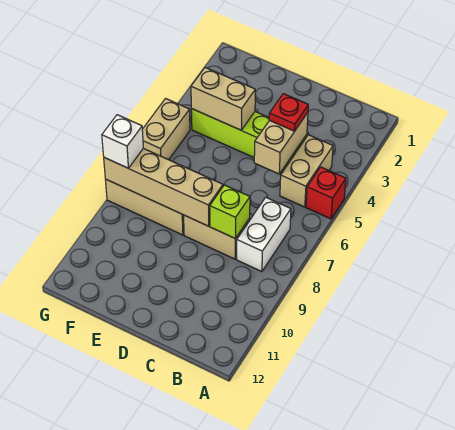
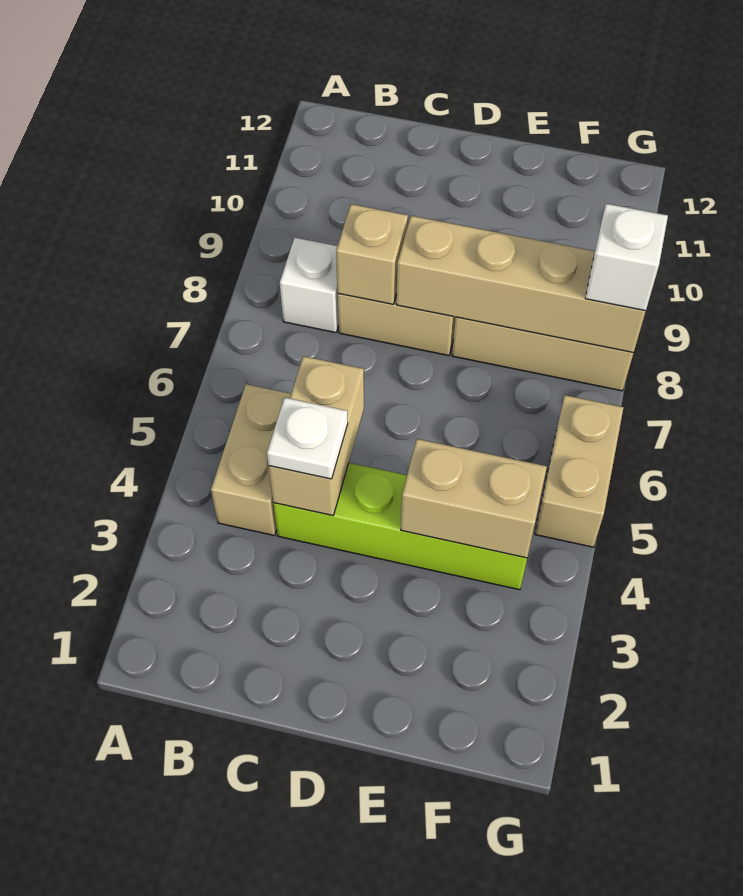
red 1x1 brick [306,167,346,219] -> none
white 1x2 brick [237,197,291,272] -> white 1x1 brick [280,238,339,333]
red 1x1 plate [269,94,308,131] -> white 1x1 plate [267,398,348,479]
lime 1x1 brick [210,185,250,239] -> tan 1x1 brick [336,204,408,304]

